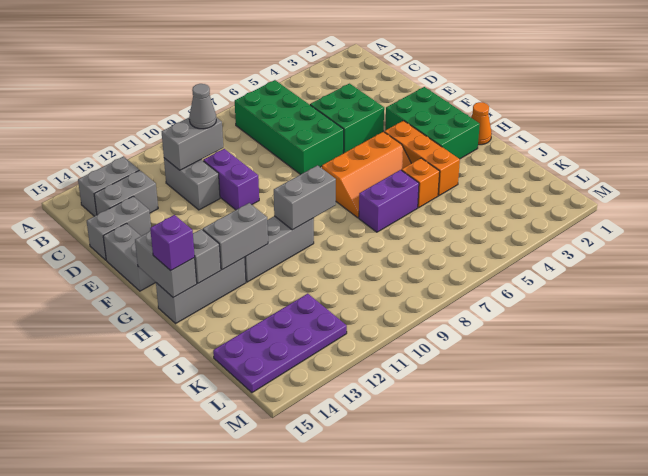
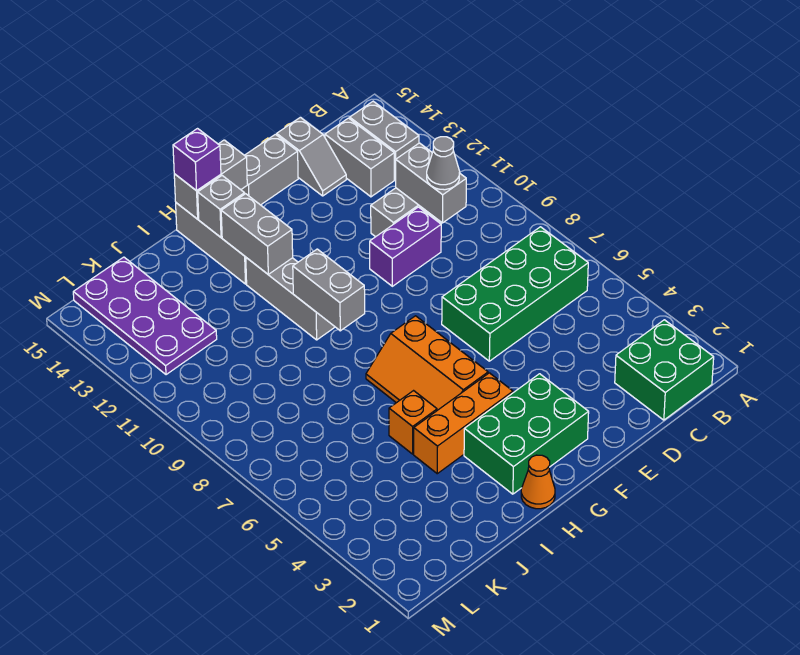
green 2x2 brick [310,84,384,153] -> green 2x2 brick moved to [615,320,714,420]
grey 1x2 brick [87,196,151,260] -> grey 1x2 slope [277,117,346,196]
purple 1x2 brick [359,170,419,232] -> none

